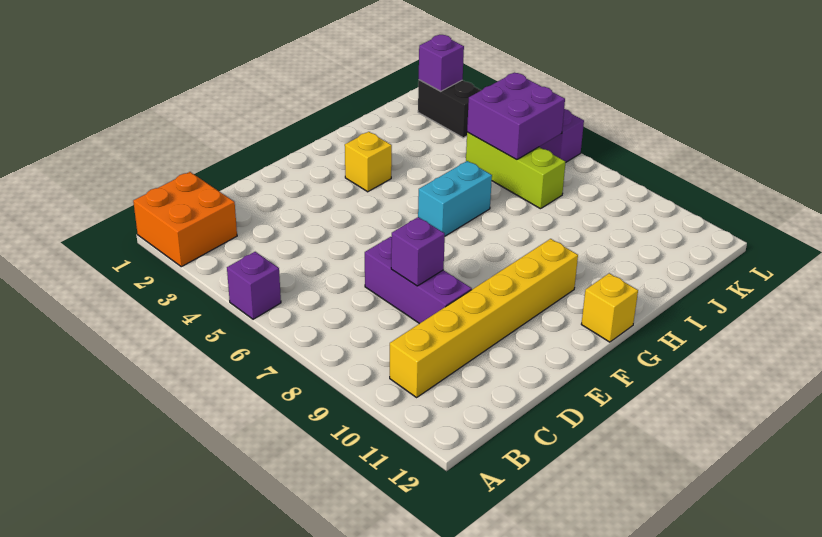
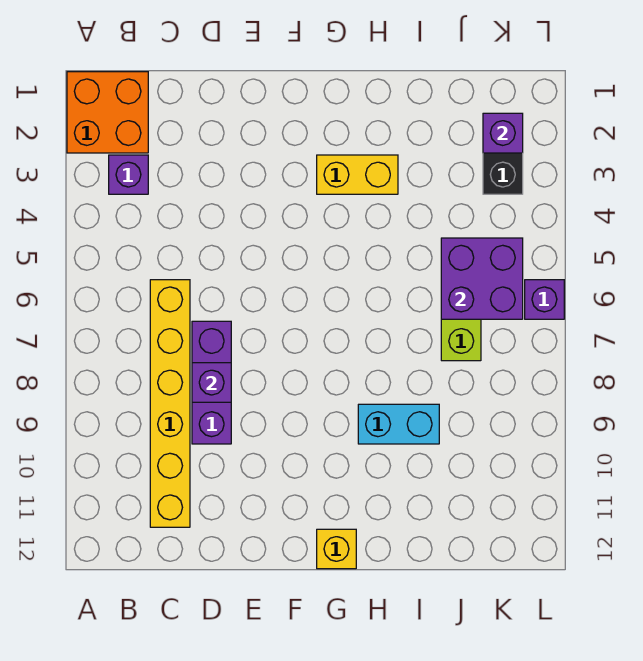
purple 1x1 brick [227,252,281,319] -> purple 1x1 brick moved to [109,155,148,194]
yellow 1x6 brick [390,239,578,397] -> yellow 1x6 brick turned to [150,280,190,527]
yellow 1x1 brick [345,132,392,192] -> yellow 1x2 brick [317,155,398,194]
cyan 1x2 brick [418,161,492,236] -> cyan 1x2 brick moved to [358,404,439,444]

